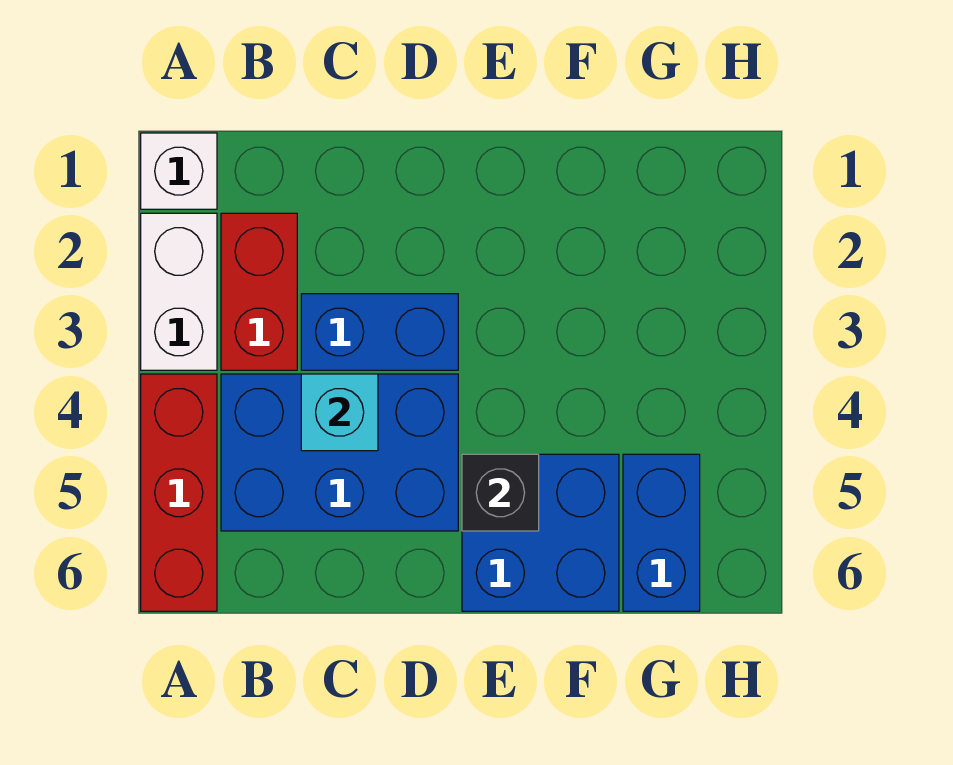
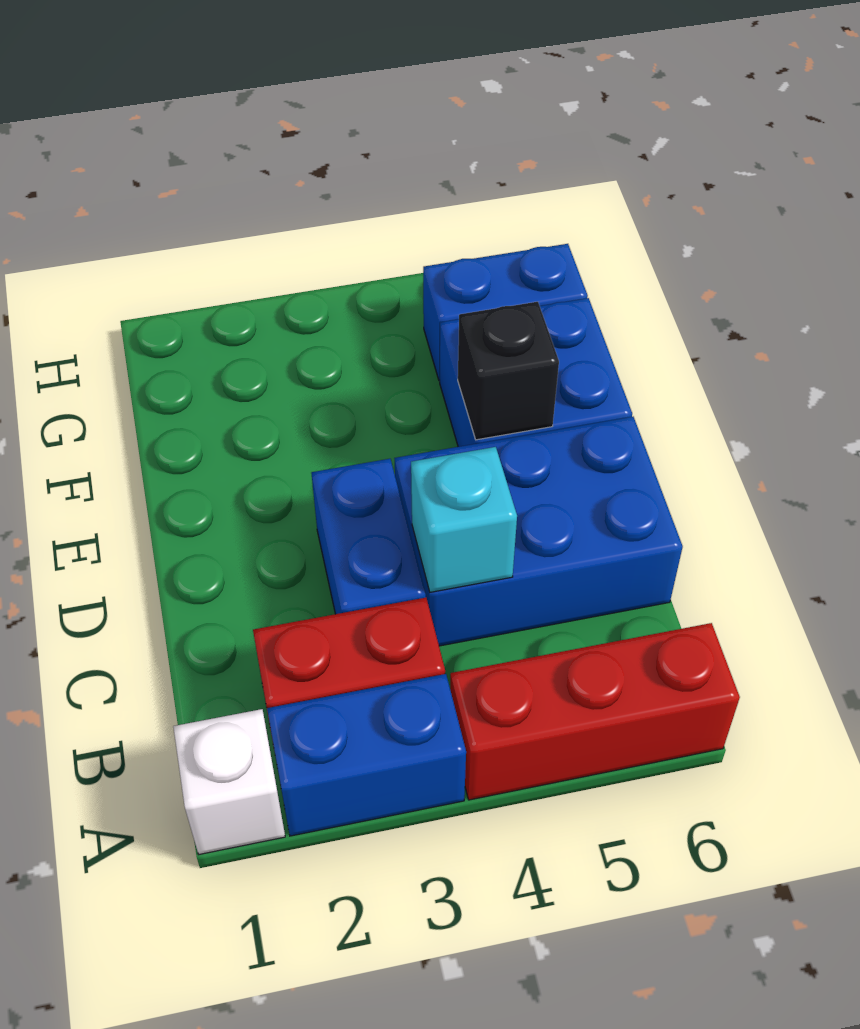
white 1x2 brick [141,213,217,370] -> blue 1x2 brick [267,674,466,836]
blue 2x3 brick [221,374,458,531] -> blue 2x3 brick turned to [394,417,683,646]

